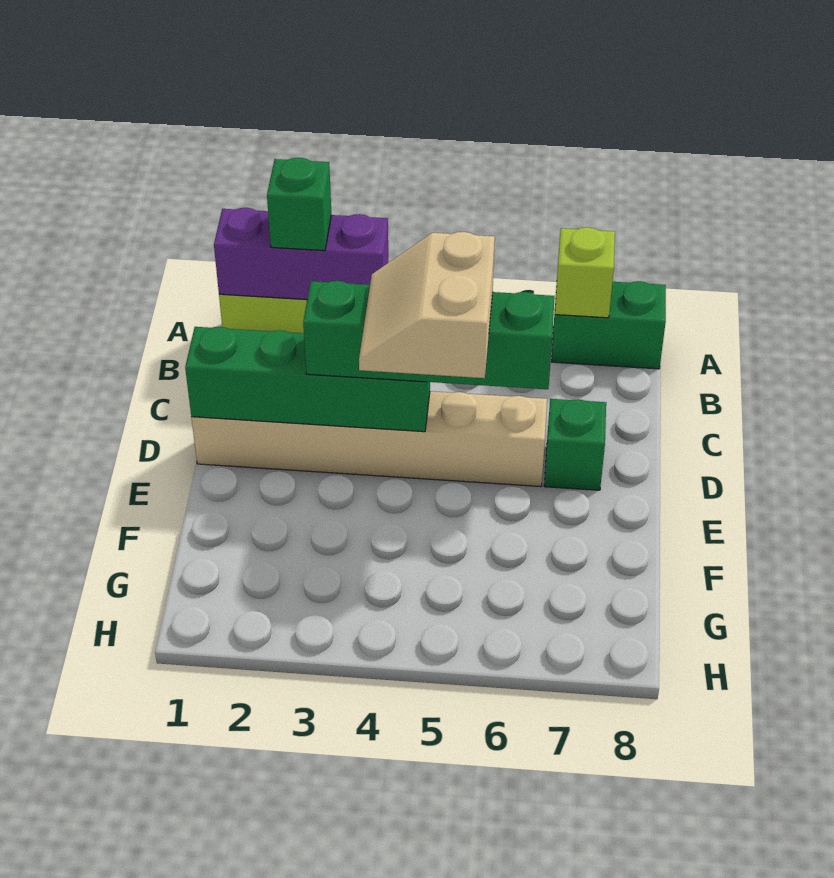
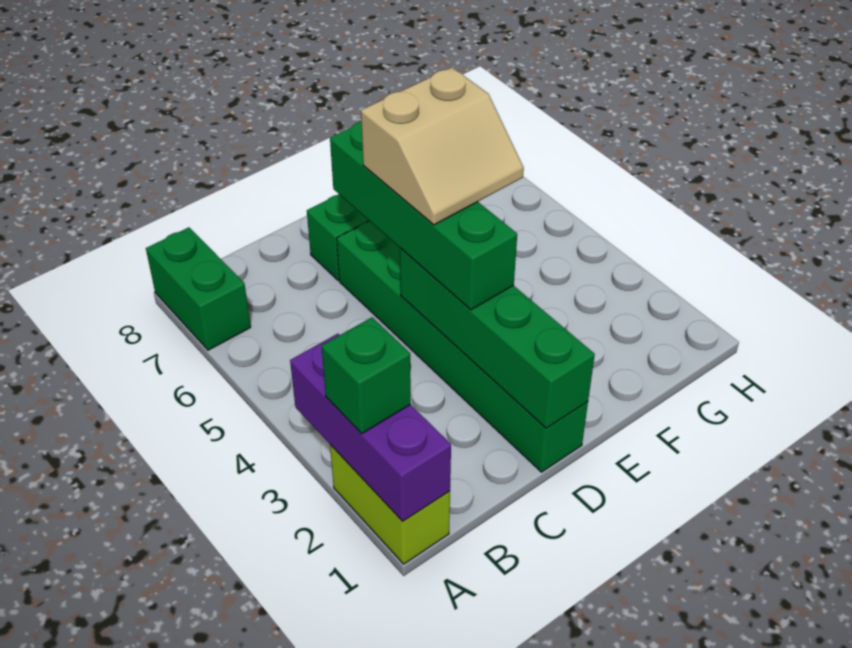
lime 1x1 brick [555,227,615,318] -> none
tan 1x6 brick [191,391,547,487] -> green 1x6 brick [337,221,588,472]

